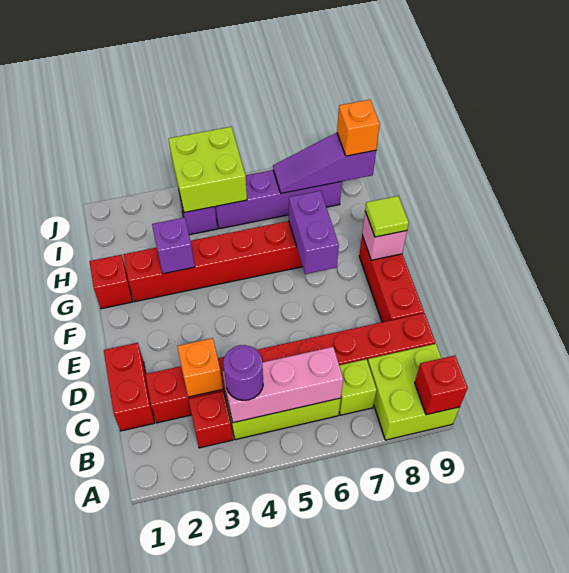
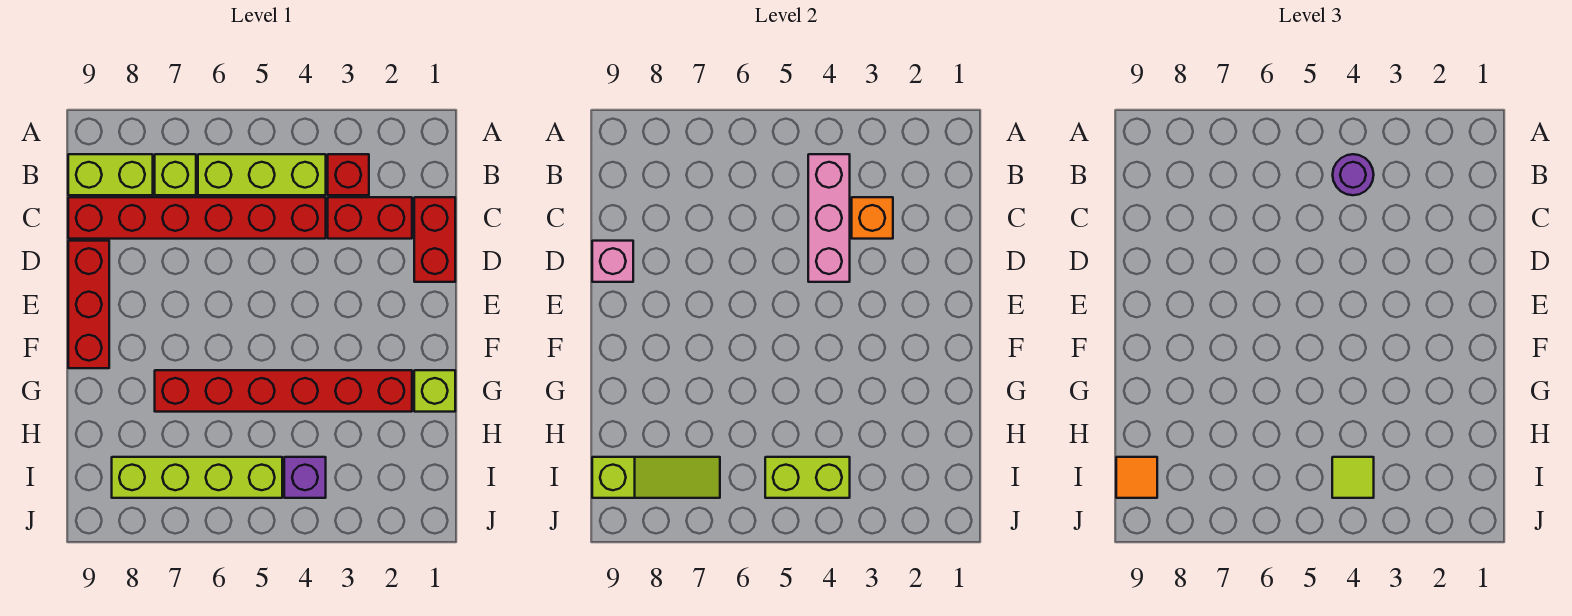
lime 2x2 brick [368,344,460,440] -> lime 1x2 brick [68,154,153,195]
red 1x1 brick [415,356,468,415] -> none
pink 1x3 brick [223,347,343,423] -> pink 1x3 brick turned to [808,154,850,282]
purple 1x2 brick [289,191,339,274] -> none
pink 1x1 brick [362,212,407,260] -> pink 1x1 brick moved to [592,241,633,282]
lime 1x1 tile [365,196,409,237] -> lime 1x1 tile moved to [1332,457,1374,498]
red 1x1 brick [89,255,132,309] -> lime 1x1 brick [414,370,455,412]
purple 1x1 brick [152,217,195,274] -> none
lime 2x2 brick [169,127,247,213] -> lime 1x2 brick [765,457,850,498]
purple 1x4 brick [215,170,342,229] -> lime 1x4 brick [112,457,282,498]
purple 1x3 slope [273,133,376,194] -> lime 1x3 slope [592,457,720,498]
orange 1x1 brick [337,100,380,156] -> orange 1x1 tile [1116,457,1157,498]

